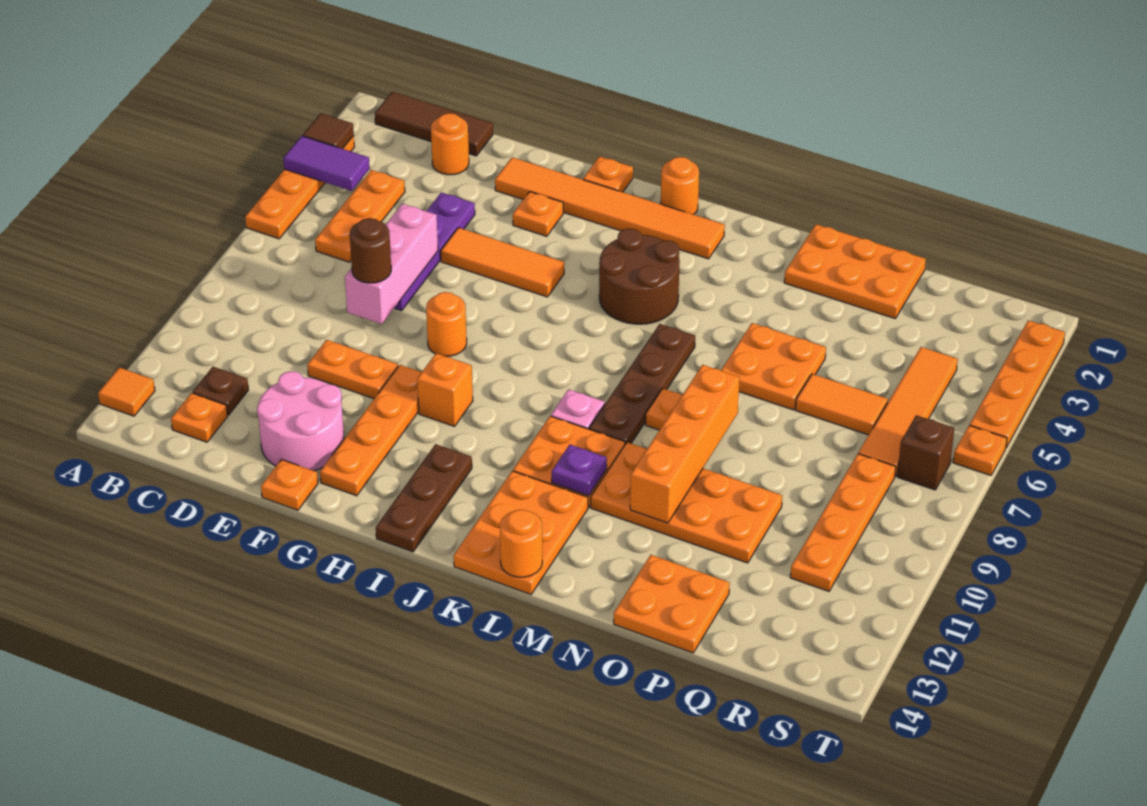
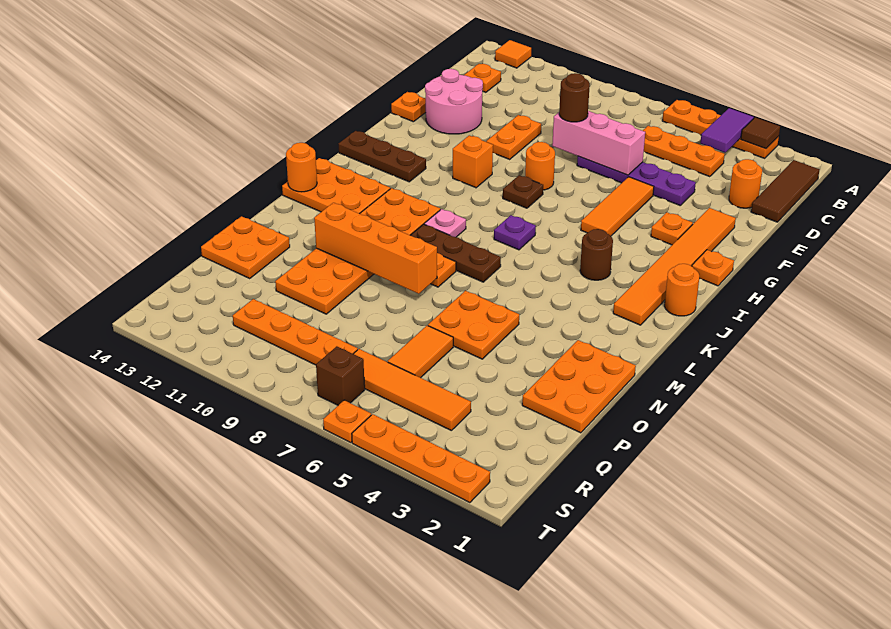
brown 1x1 plate [193,367,248,415] -> brown 1x1 plate moved to [503,175,543,208]
orange 1x4 plate [320,365,422,496] -> none
brown 2x2 round brick [599,228,680,324] -> brown 1x1 round brick [580,229,613,280]
brown 1x4 plate [589,324,695,444] -> brown 1x3 plate [410,224,501,282]
purple 1x1 plate [552,445,607,496] -> purple 1x1 plate moved to [494,215,536,250]

